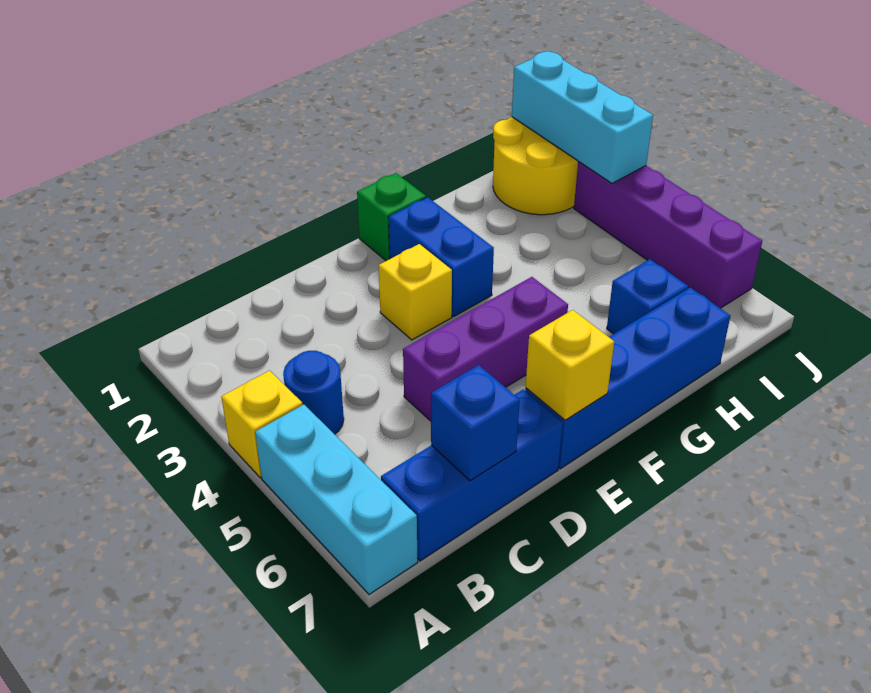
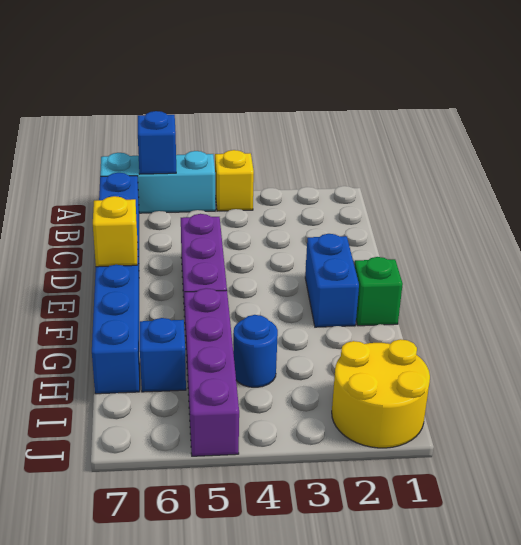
blue 1x1 round brick [283,351,344,434] -> blue 1x1 round brick moved to [233,315,278,387]
blue 1x1 brick [431,365,520,481] -> blue 1x1 brick moved to [138,111,176,174]
yellow 1x1 brick [378,244,452,340] -> none
blue 1x2 brick [389,197,494,317] -> blue 1x2 brick turned to [305,234,359,327]
cyan 1x3 brick [512,51,653,183] -> none
purple 1x4 brick [574,162,762,308] -> purple 1x4 brick turned to [185,288,239,456]

